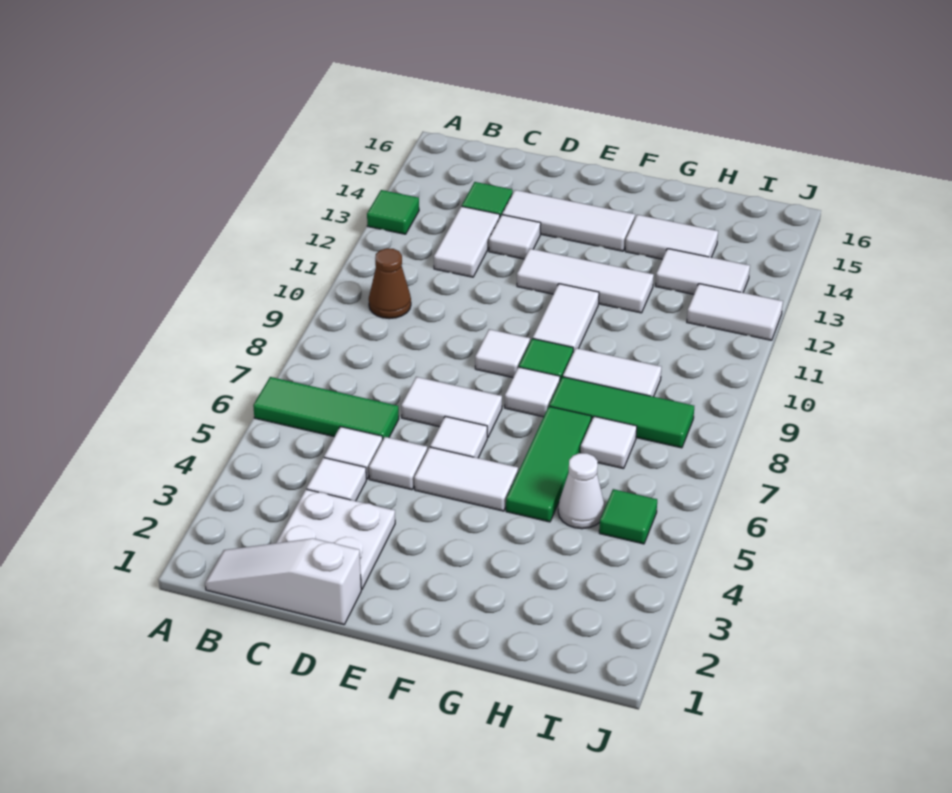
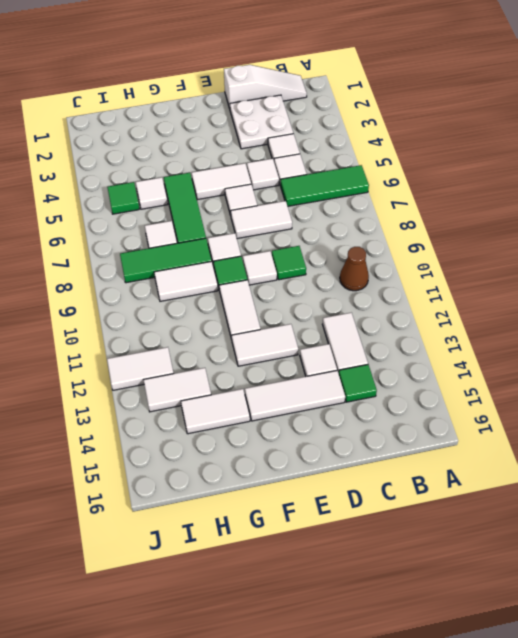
green 1x1 tile [367,190,419,234] -> green 1x1 tile moved to [272,246,306,280]
white 1x3 tile [517,249,654,313] -> white 1x2 tile [232,324,298,366]
white 1x1 cone [558,453,605,529] -> white 1x1 tile [136,177,168,209]

